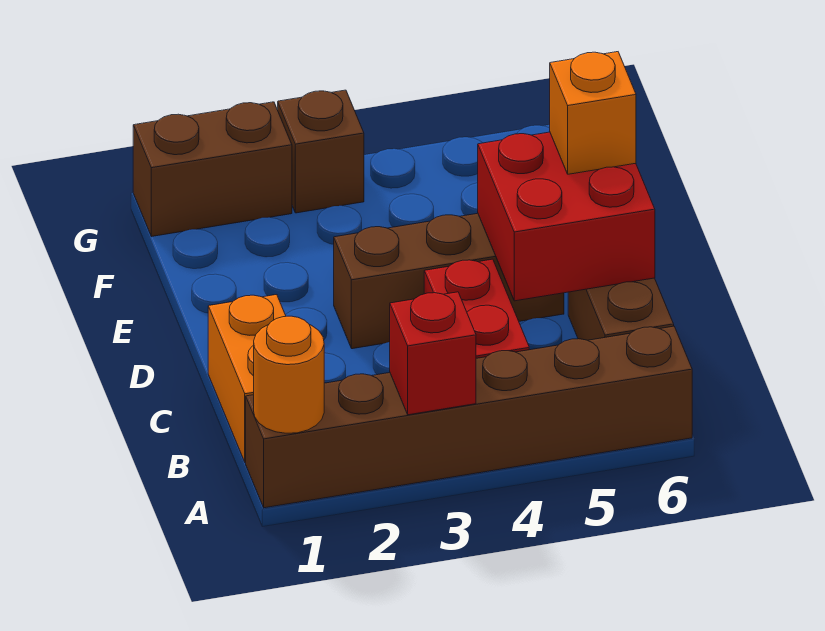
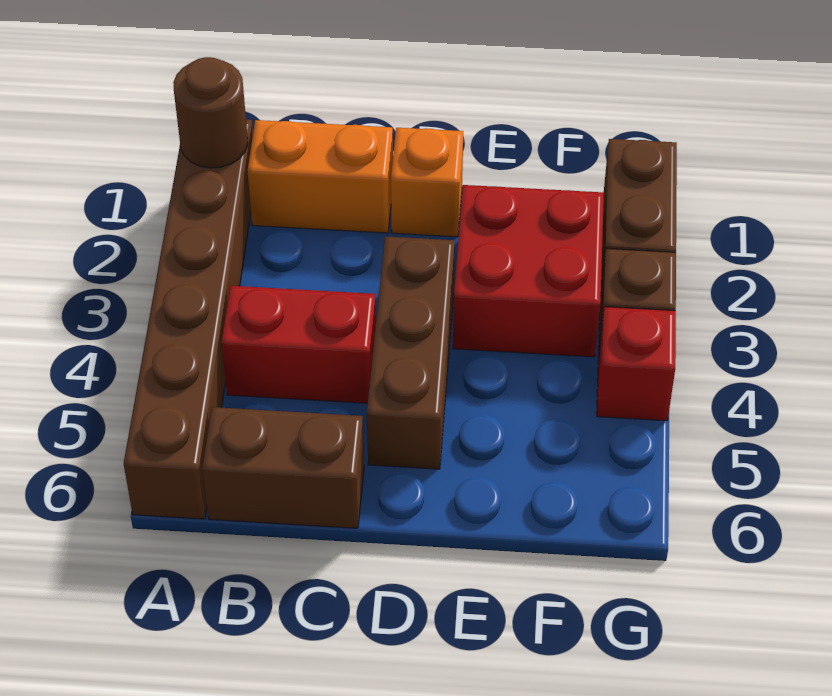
orange 1x1 round brick [254,316,324,433] -> brown 1x1 round brick [173,57,248,168]
red 1x1 brick [390,292,476,415] -> red 1x1 brick moved to [597,307,676,421]
red 2x2 brick [478,132,655,301] -> red 2x2 brick moved to [453,185,604,357]
orange 1x1 brick [550,52,636,174] -> orange 1x1 brick moved to [391,128,463,237]

